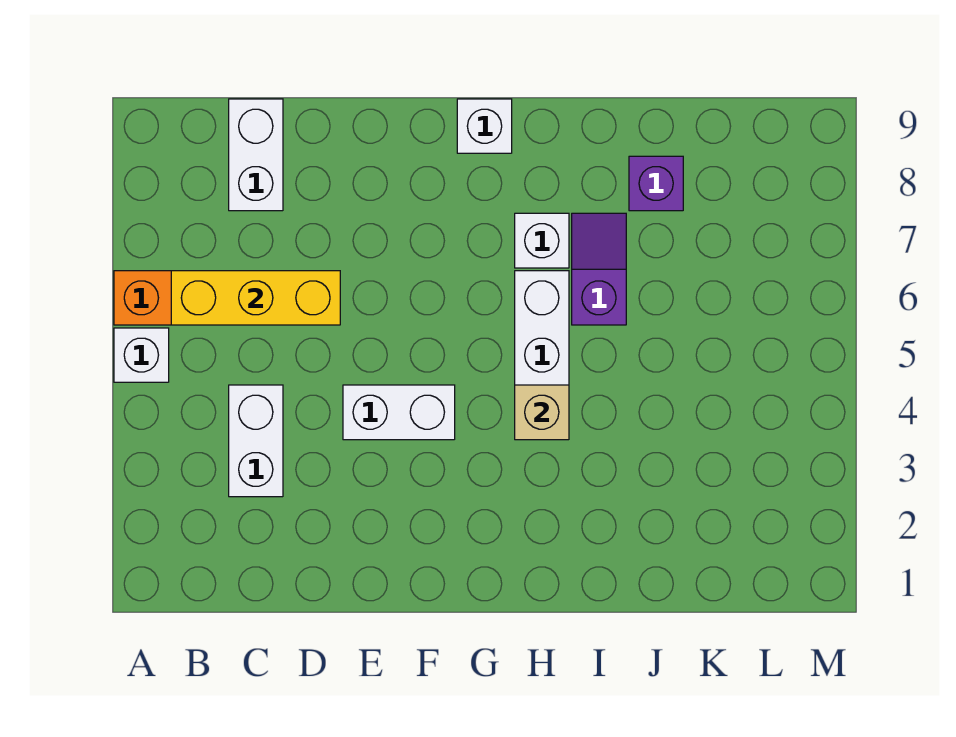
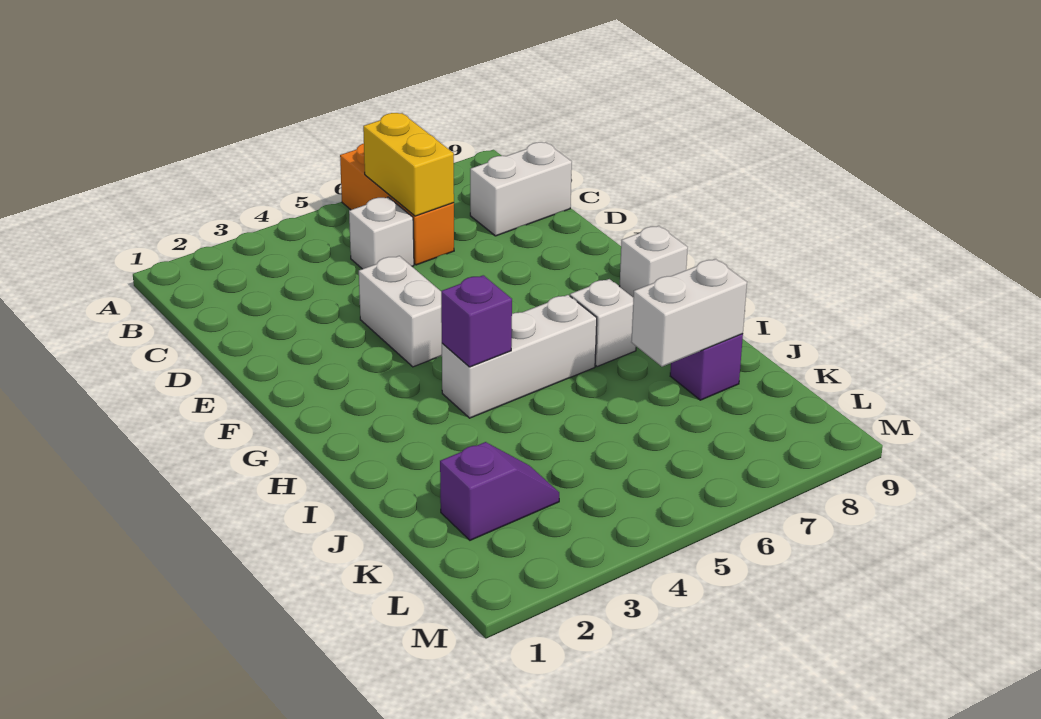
white 1x1 brick [114,328,169,382] -> white 1x1 brick moved to [349,197,414,269]
yellow 1x3 brick [171,271,340,325] -> yellow 1x2 brick [363,113,454,216]
white 1x2 brick [229,385,283,497] -> white 1x2 brick moved to [631,259,747,367]
tan 1x1 brick [515,385,569,440] -> purple 1x1 brick [441,275,512,367]
purple 1x2 slope [572,213,626,325] -> purple 1x2 slope moved to [440,442,559,540]

